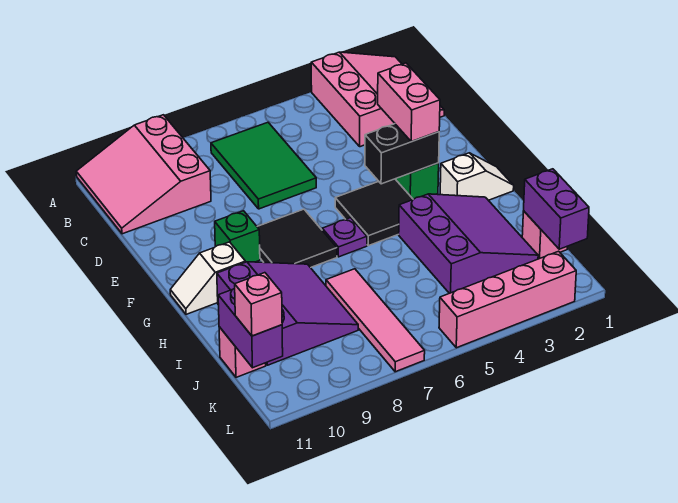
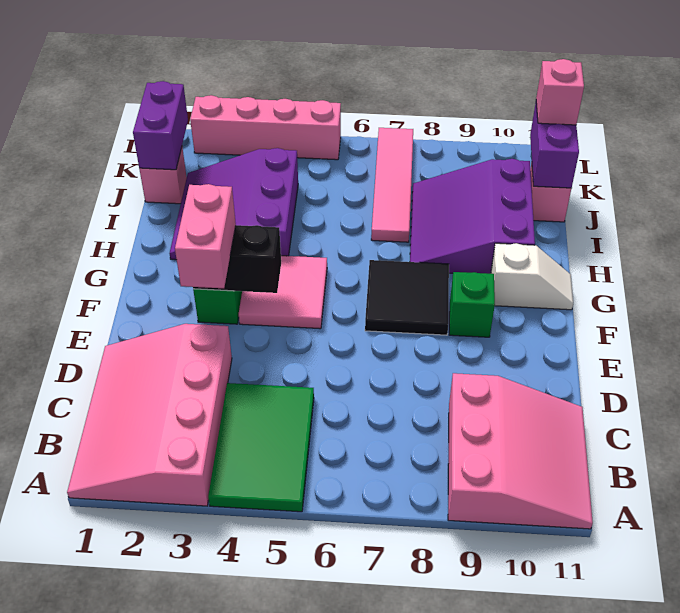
pink 3x3 slope [311,52,444,147] -> pink 3x4 slope [67,324,232,506]
green 2x3 tile [211,122,316,209] -> green 2x3 tile moved to [208,383,314,512]
black 2x2 tile [335,179,413,246] -> pink 2x2 tile [239,256,327,329]
white 1x2 slope [440,153,514,200] -> none
purple 1x1 plate [322,218,367,257] -> none

